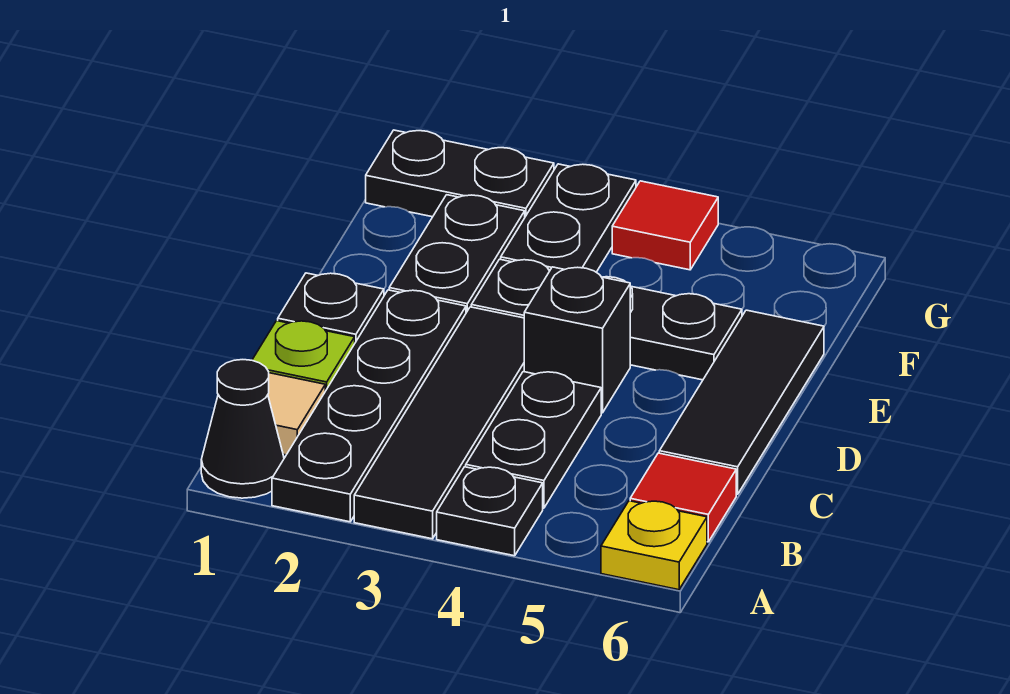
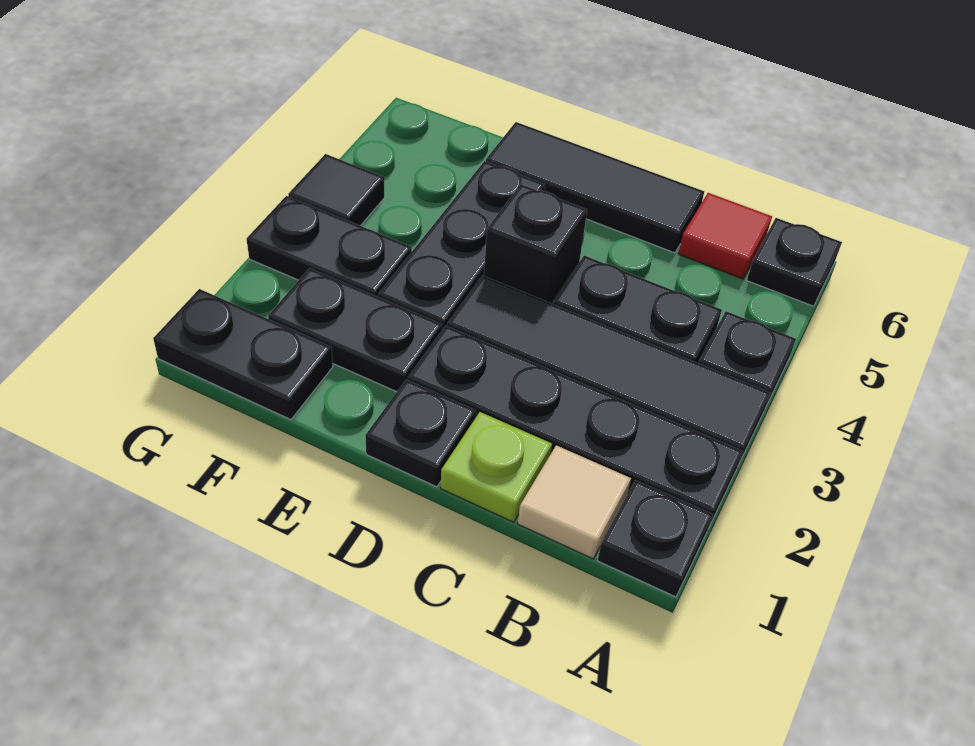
black 1x1 cone [201,360,284,498] -> black 1x1 plate [597,480,713,597]
yellow 1x1 plate [601,501,707,590] -> black 1x1 plate [747,218,842,306]
black 1x2 plate [366,130,554,217] -> black 1x2 plate turned to [153,289,333,420]
red 1x1 tile [612,181,718,270] -> black 1x1 tile [288,154,385,226]

